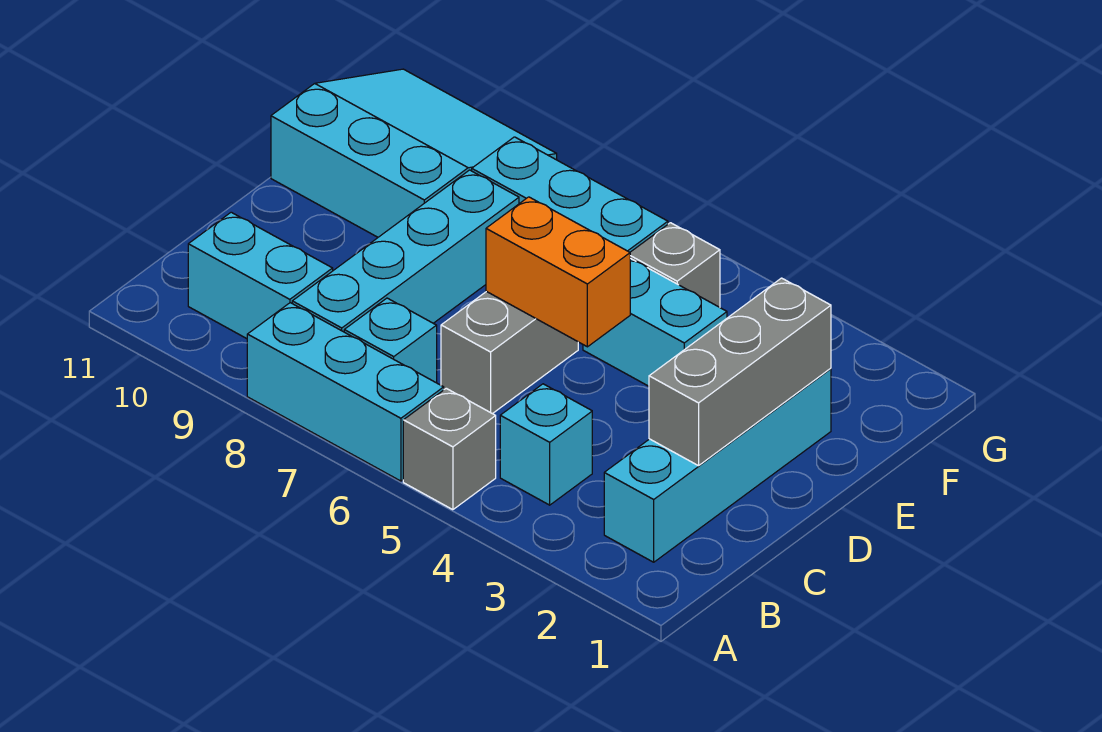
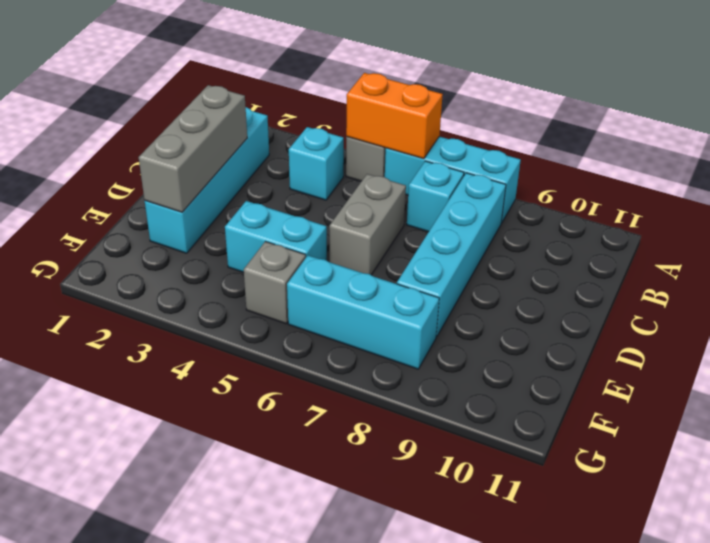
cyan 1x2 brick [188,212,333,339] -> none
orange 1x2 brick [486,197,630,347] -> orange 1x2 brick moved to [346,73,443,159]
cyan 3x3 slope [271,69,557,237] -> none

